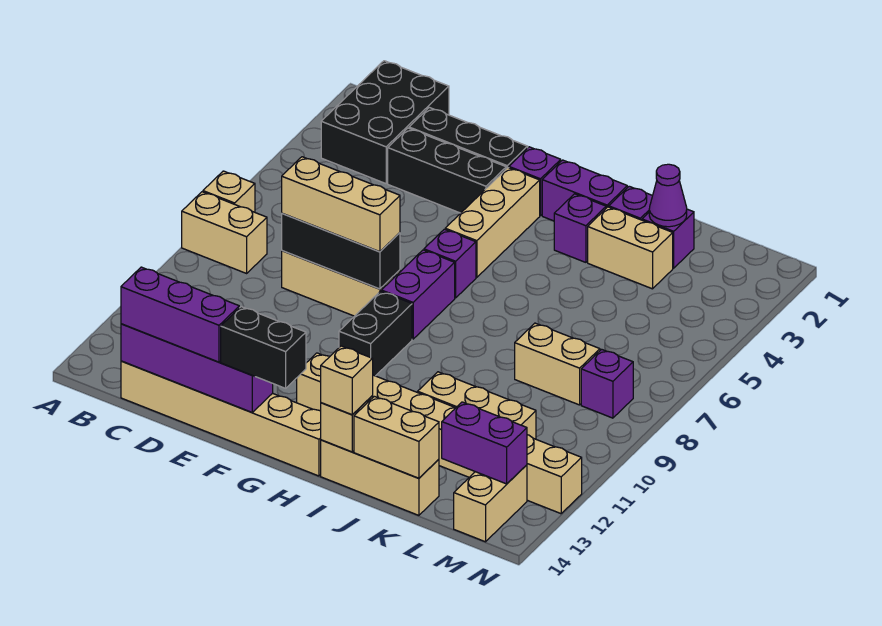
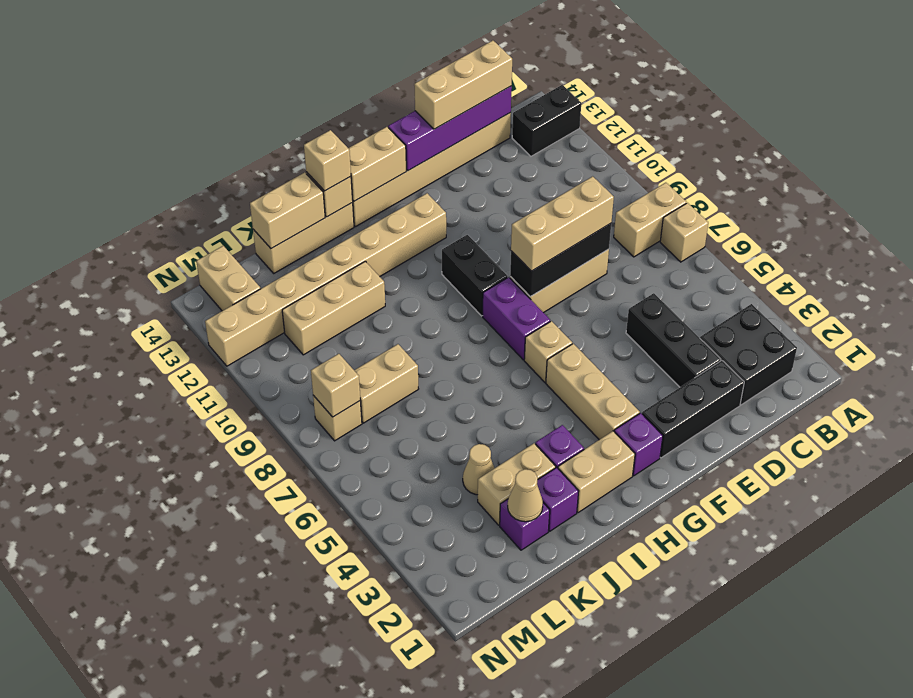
black 2x3 brick [321,61,449,184] -> black 2x2 brick [700,304,797,405]
purple 1x3 brick [121,267,239,362] -> tan 1x3 brick [414,40,512,129]
black 1x3 brick [388,128,506,213] -> black 1x3 brick turned to [626,293,721,387]
black 1x2 brick [221,307,306,388] -> black 1x2 brick moved to [512,85,581,156]
purple 1x1 brick [424,229,476,298] -> tan 1x1 brick [524,321,572,382]
none -> tan 1x2 brick [348,127,406,201]
purple 1x2 brick [542,160,627,221] -> tan 1x2 brick [558,431,635,513]
purple 1x1 cone [649,164,687,227] -> tan 1x1 cone [508,469,543,522]
none -> tan 1x1 cone [463,444,494,495]
purple 1x2 brick [442,402,527,484] -> none
purple 1x1 brick [581,349,633,418] -> tan 1x1 brick [313,395,362,441]
none -> tan 1x1 brick [311,354,360,417]

